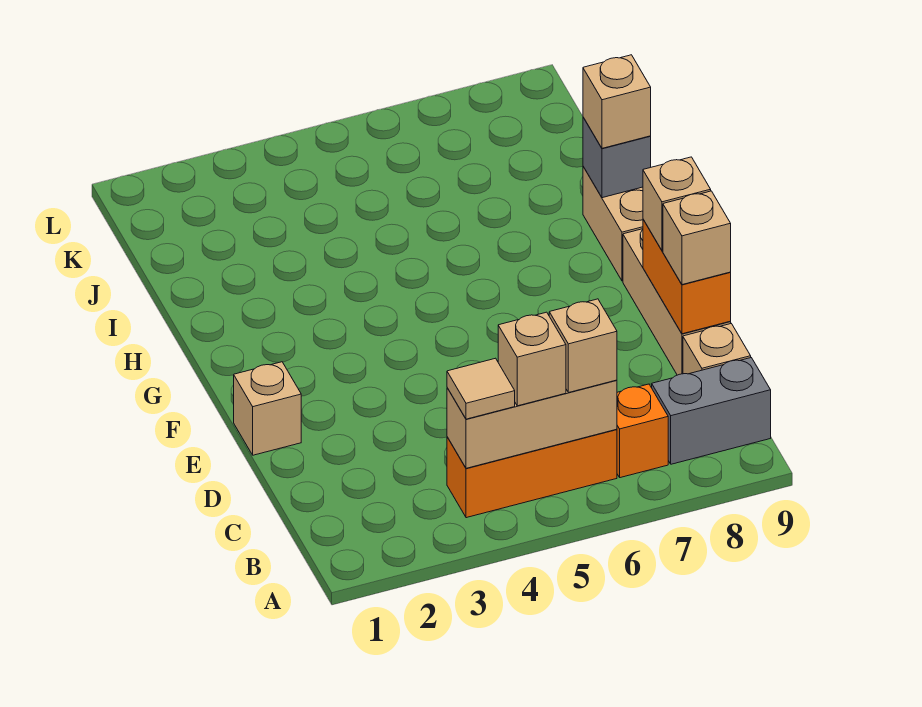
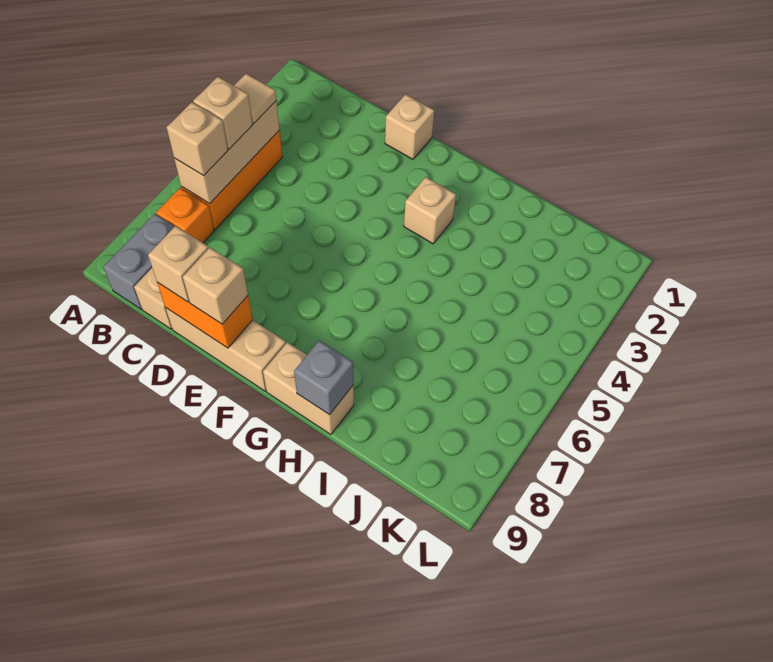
tan 1x1 brick [583,55,651,148] -> tan 1x1 brick moved to [404,177,456,244]

